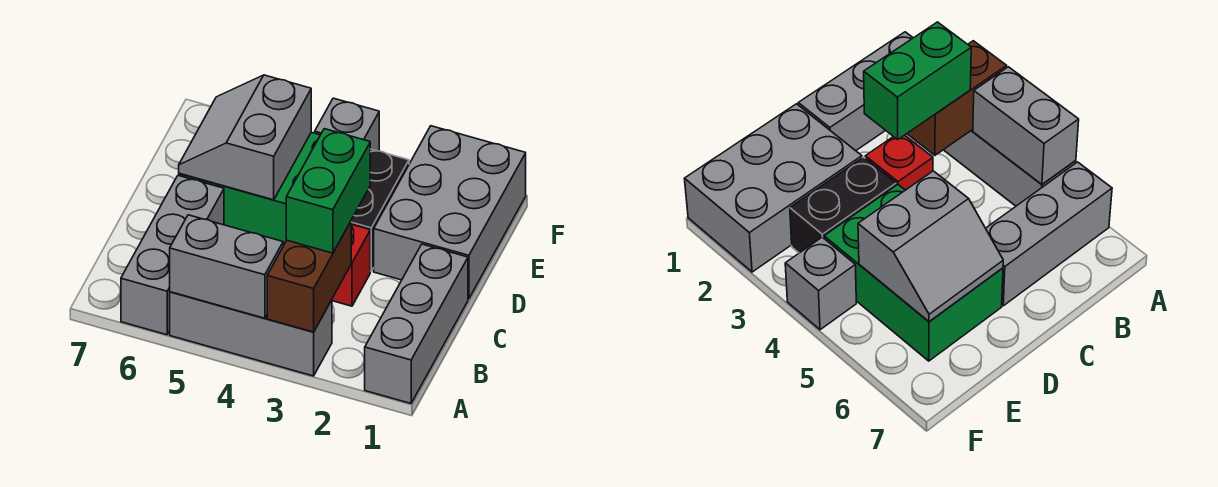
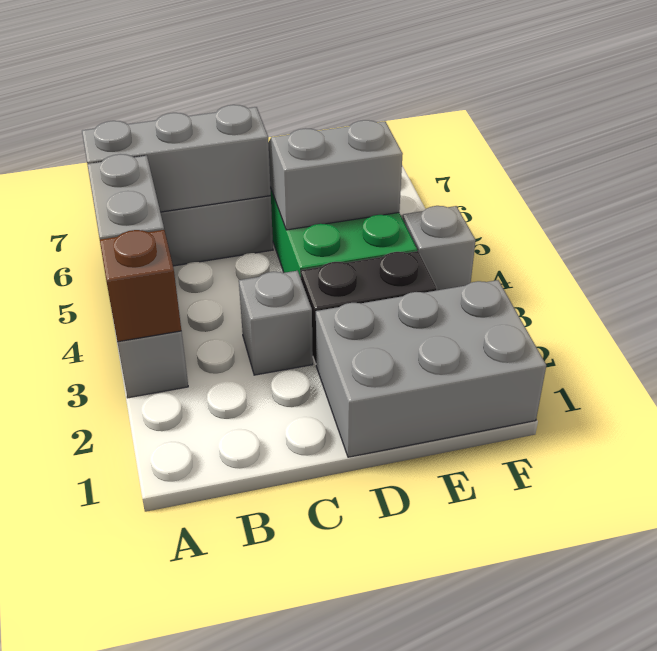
grey 1x3 brick [365,244,468,403] -> grey 1x3 brick moved to [82,105,271,212]
brown 1x2 brick [267,222,351,332] -> brown 1x1 brick [100,230,181,342]
green 1x2 brick [286,129,370,253] -> none
red 1x1 brick [332,224,370,306] -> grey 1x1 brick [239,271,313,375]

